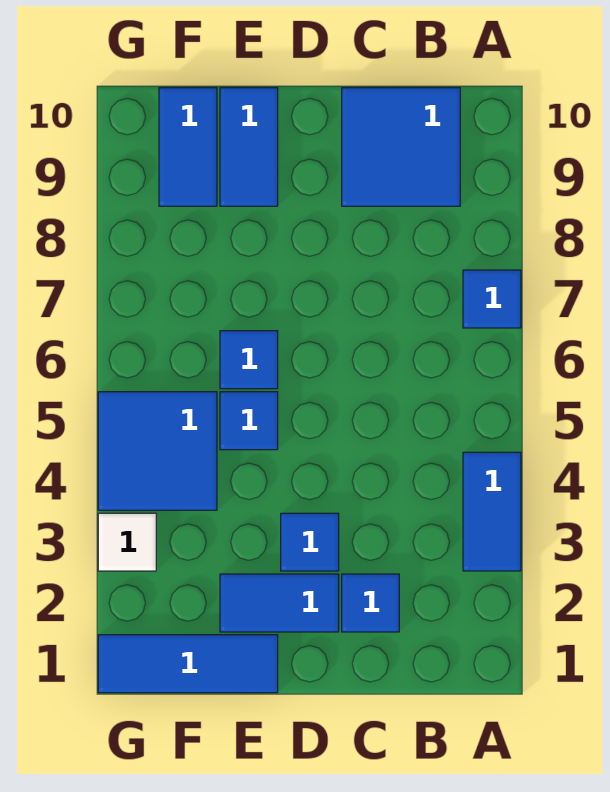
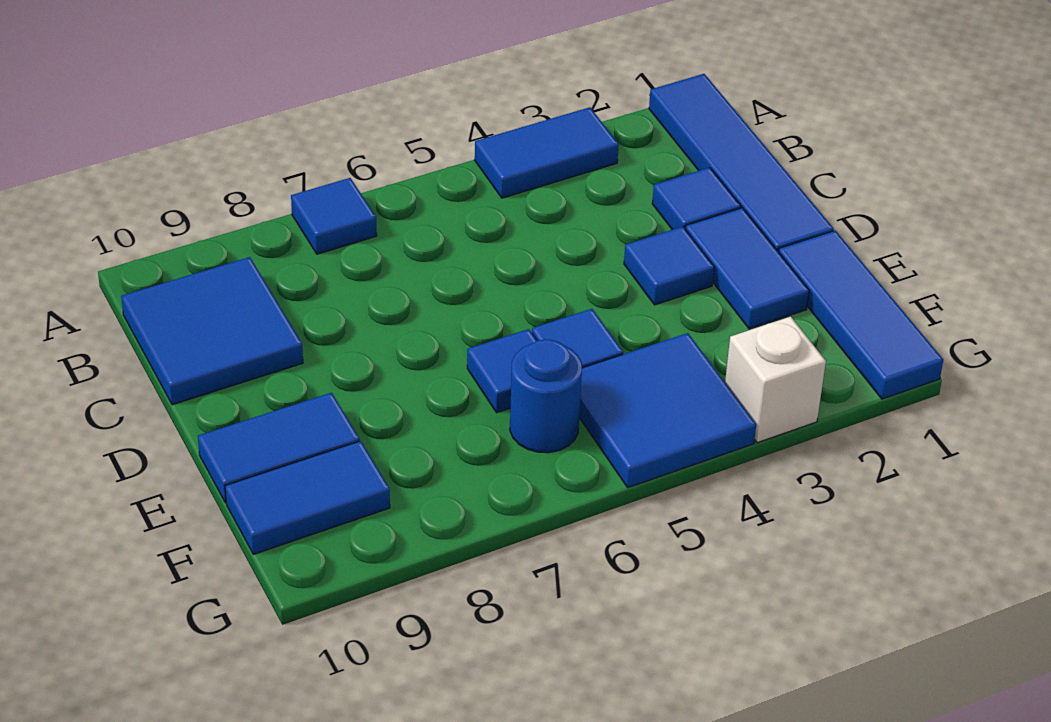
none -> blue 1x4 tile [649,74,834,252]
none -> blue 1x1 round brick [510,339,582,453]
white 1x1 tile [98,513,156,571] -> white 1x1 brick [725,317,826,443]

